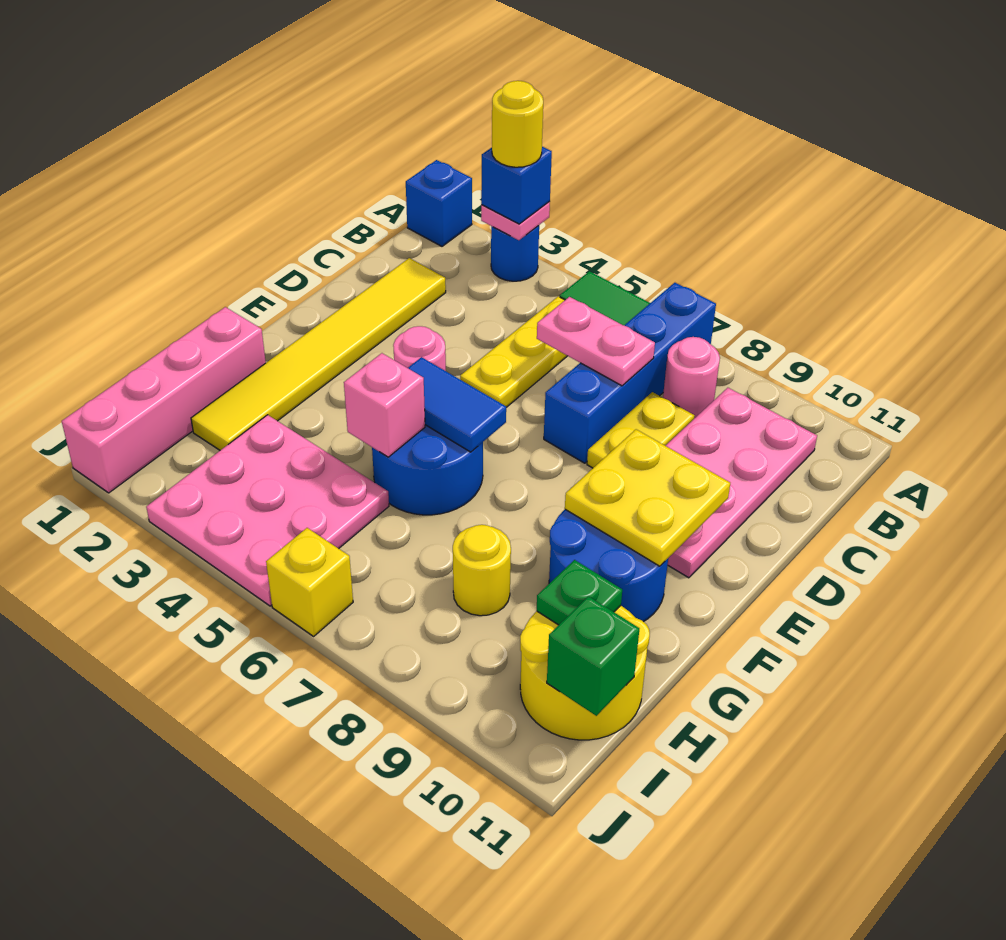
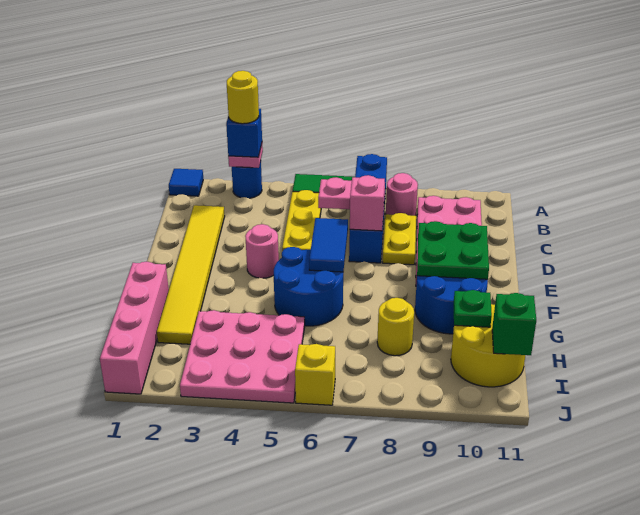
blue 1x1 brick [406,160,472,246] -> blue 1x1 tile [169,169,203,196]
yellow 2x2 plate [565,429,730,566] -> green 2x2 plate [417,221,489,279]
blue 1x2 tile [408,357,506,452] -> blue 1x2 tile turned to [309,218,348,272]
pink 1x1 brick [344,353,425,457] -> pink 1x1 brick moved to [350,175,385,231]

